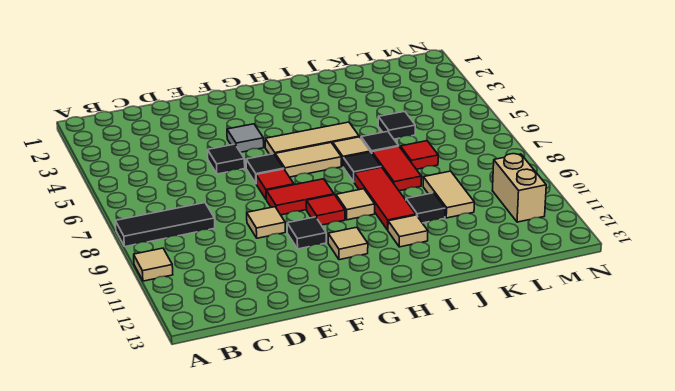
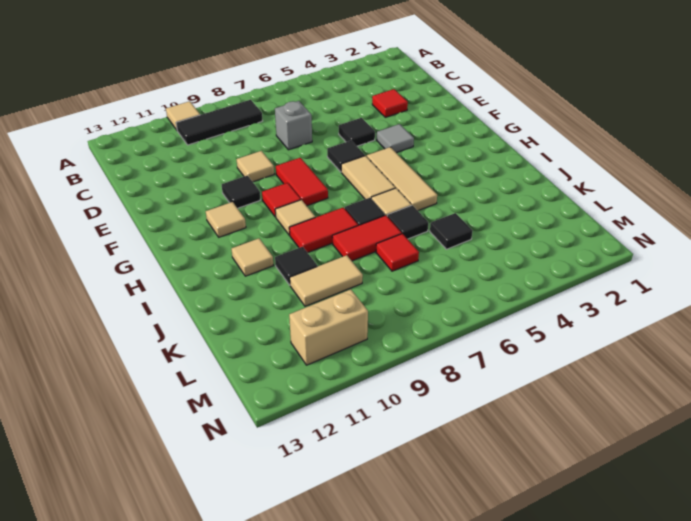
black 1x3 tile [115,203,215,247] -> black 1x3 tile turned to [176,100,262,145]
none -> grey 1x1 brick [275,101,312,150]
red 1x1 tile [256,169,294,199] -> red 1x1 tile moved to [372,89,408,117]
red 1x3 tile [354,167,416,230] -> red 1x2 tile [289,208,358,253]

